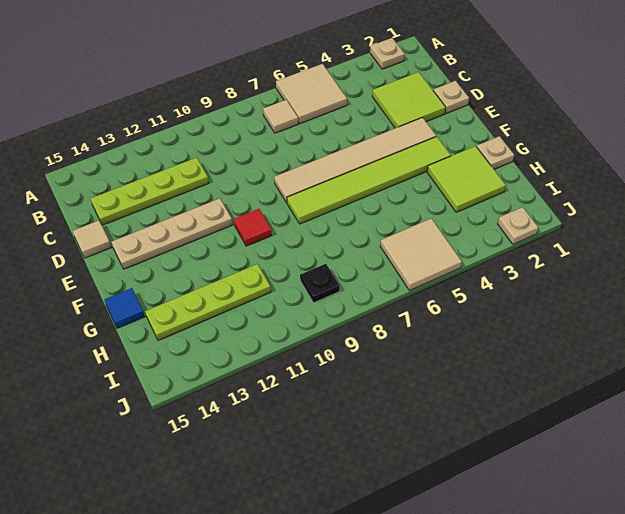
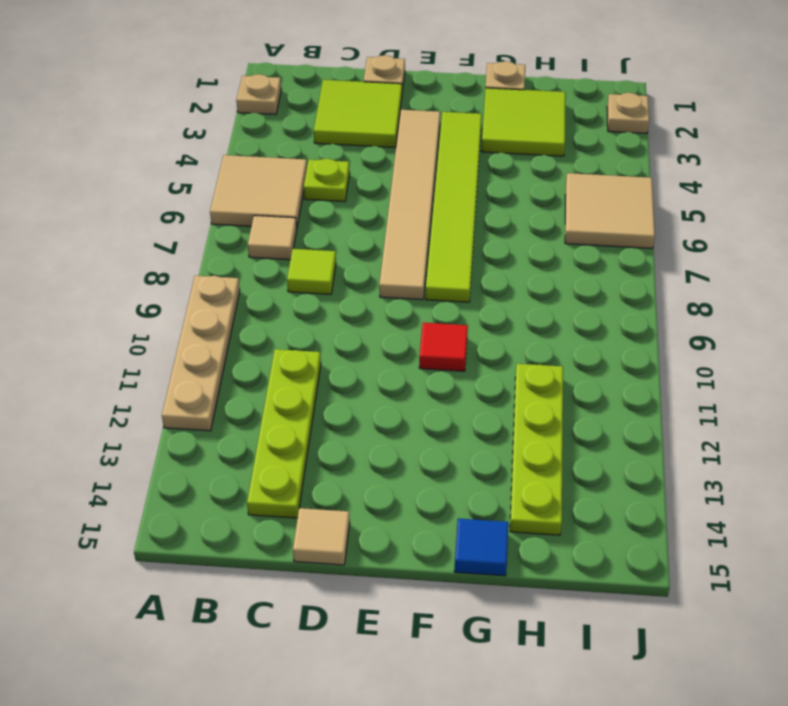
none -> lime 1x1 plate [304,159,350,202]
none -> lime 1x1 tile [287,249,336,294]
tan 1x4 plate [112,198,232,269] -> tan 1x4 plate moved to [162,276,240,431]
black 1x1 plate [300,264,340,303] -> none

